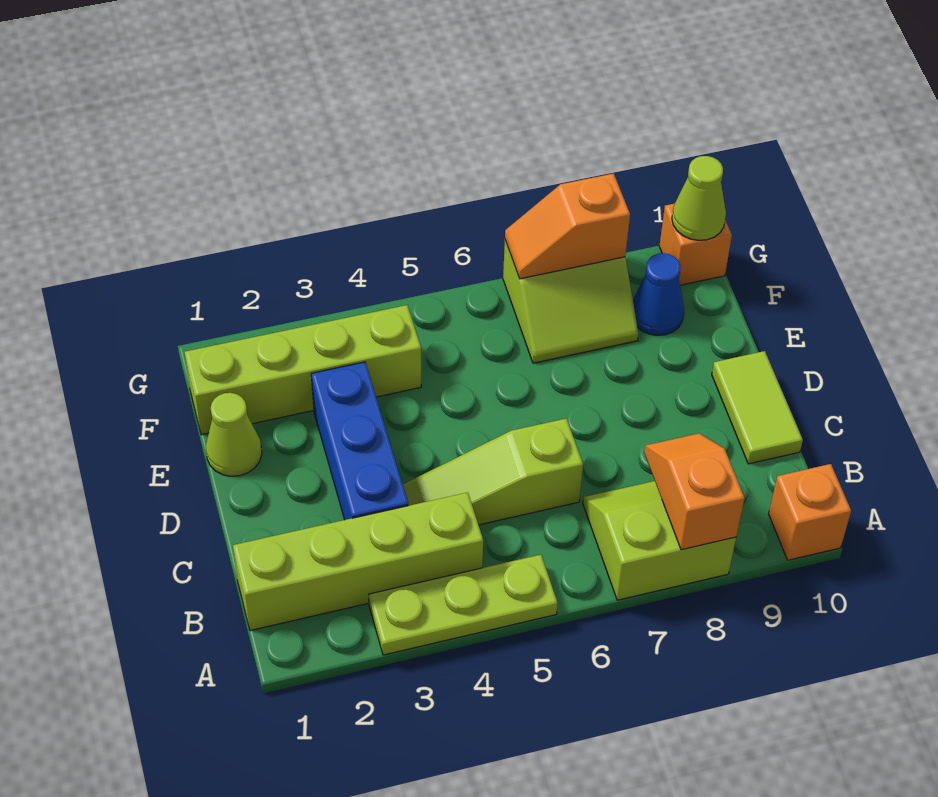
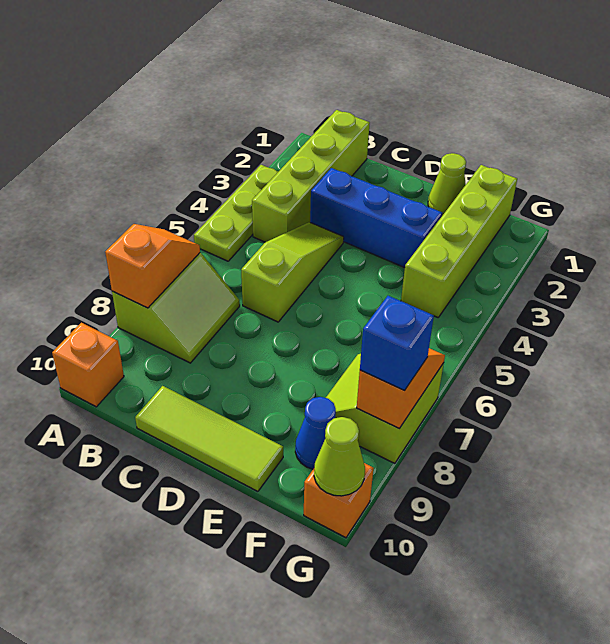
orange 1x2 slope [644,433,745,550] -> orange 1x2 slope turned to [105,224,200,308]
lime 1x2 tile [712,351,803,464] -> lime 1x3 tile [135,386,283,491]
none -> blue 1x1 brick [360,296,434,391]

